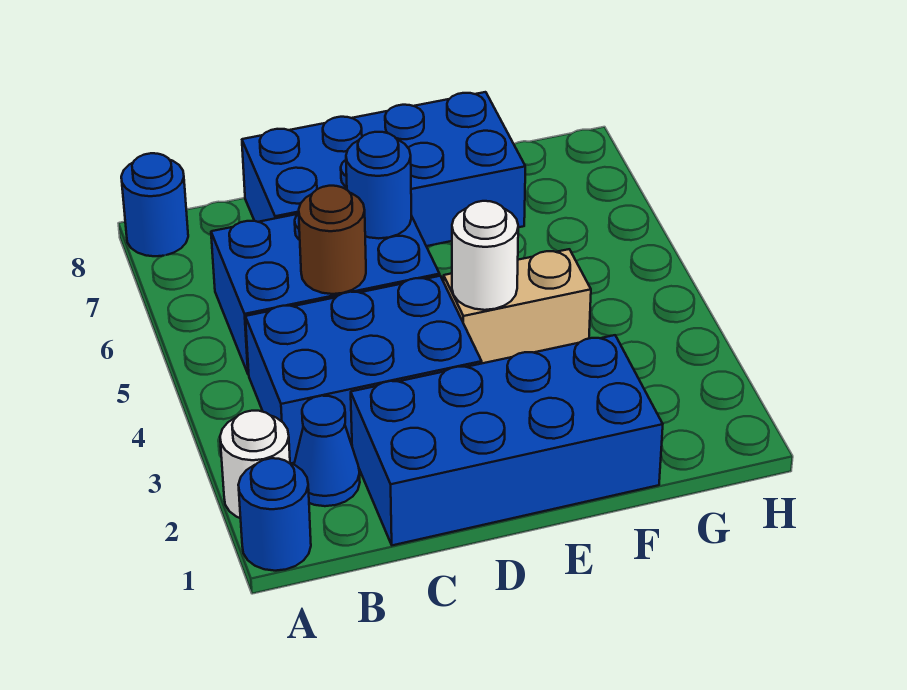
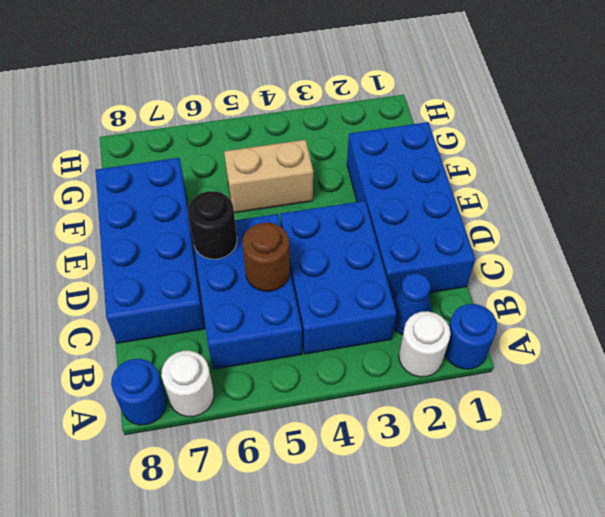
blue 1x1 round brick [346,132,411,238] -> black 1x1 round brick [188,191,237,259]
tan 1x2 brick [444,249,591,363] -> tan 1x2 brick turned to [224,140,313,213]
white 1x1 round brick [452,201,518,310] -> white 1x1 round brick moved to [161,351,214,417]

